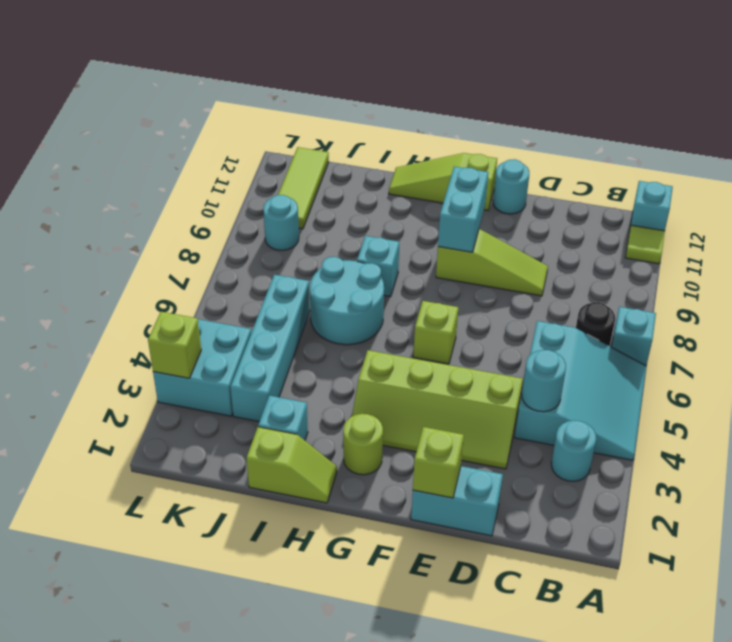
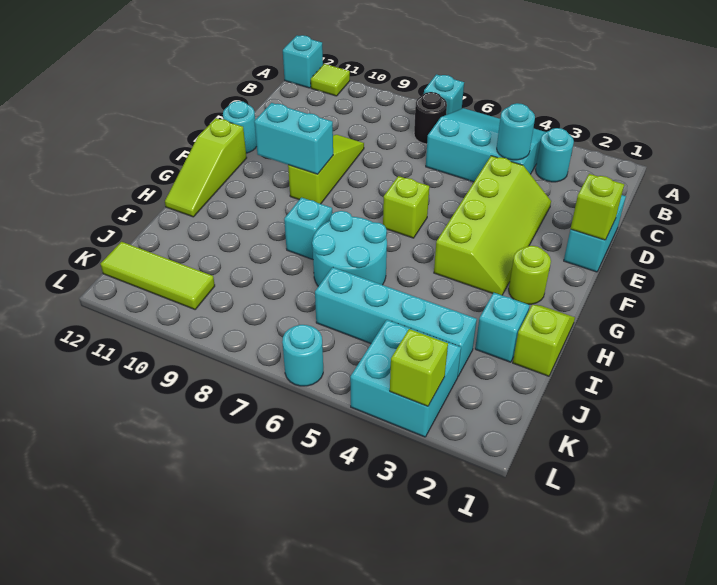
cyan 1x1 round brick [263,195,299,250] -> cyan 1x1 round brick moved to [282,325,323,386]

